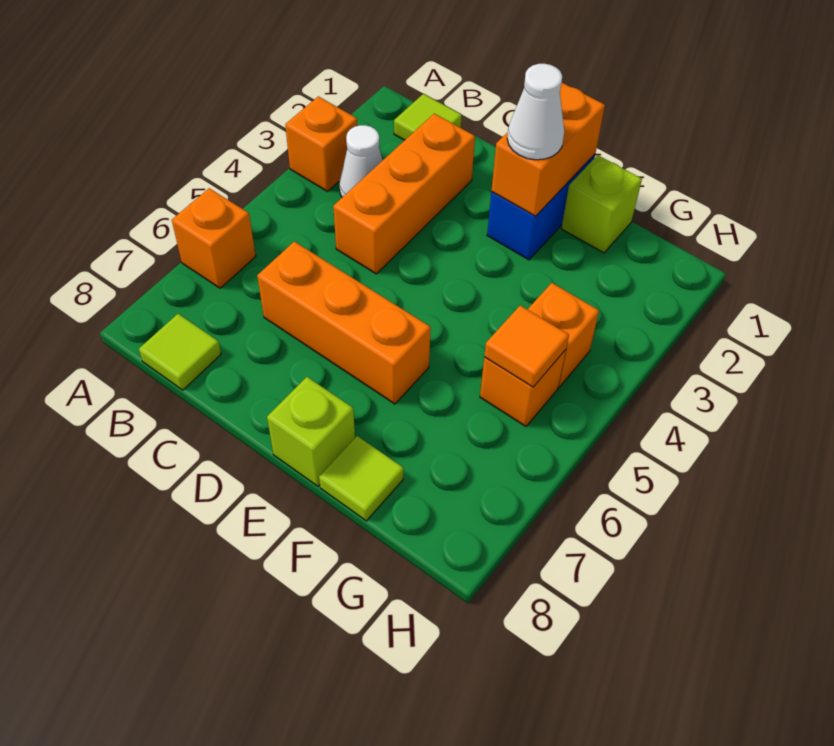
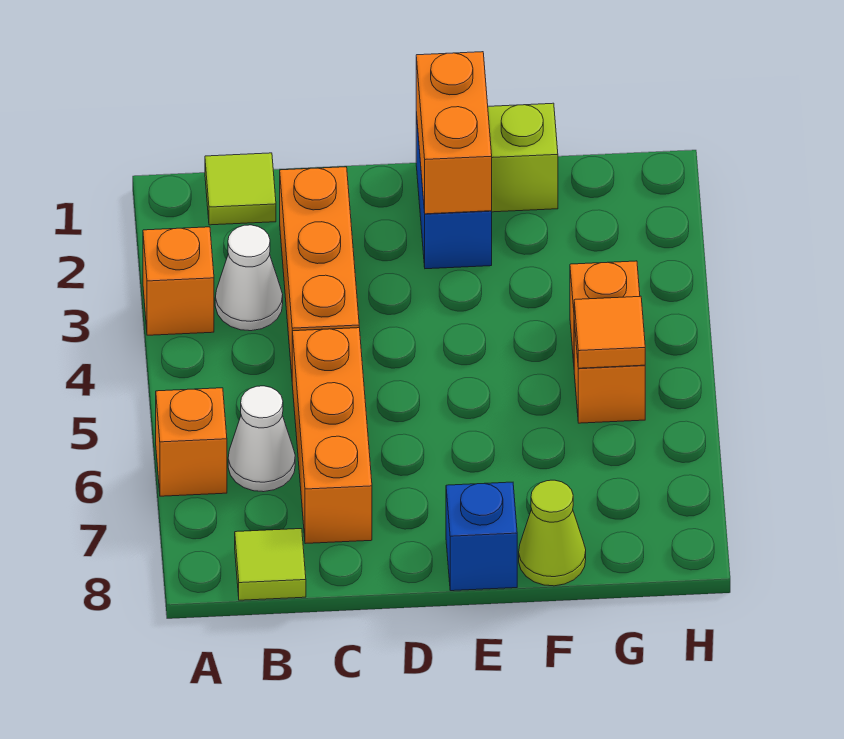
orange 1x3 brick [257,241,431,404] -> orange 1x3 brick turned to [292,328,372,544]
white 1x1 cone [507,64,564,160] -> white 1x1 cone moved to [228,386,295,492]
lime 1x1 brick [267,377,355,486] -> blue 1x1 brick [446,482,517,591]
lime 1x1 tile [319,436,404,521] -> lime 1x1 cone [519,480,586,586]

